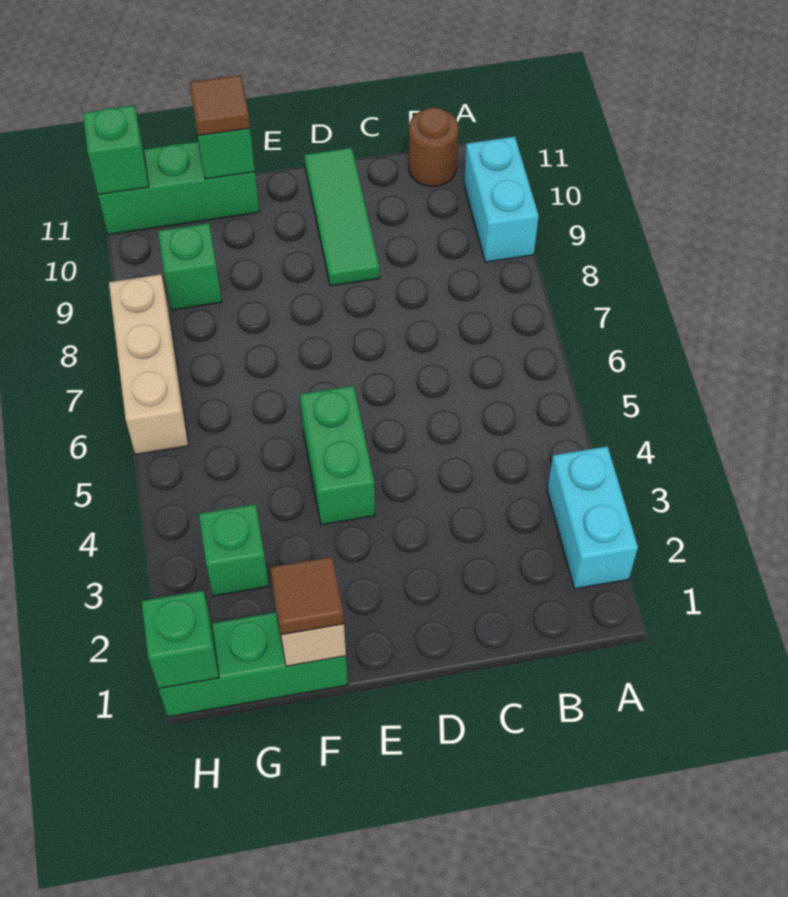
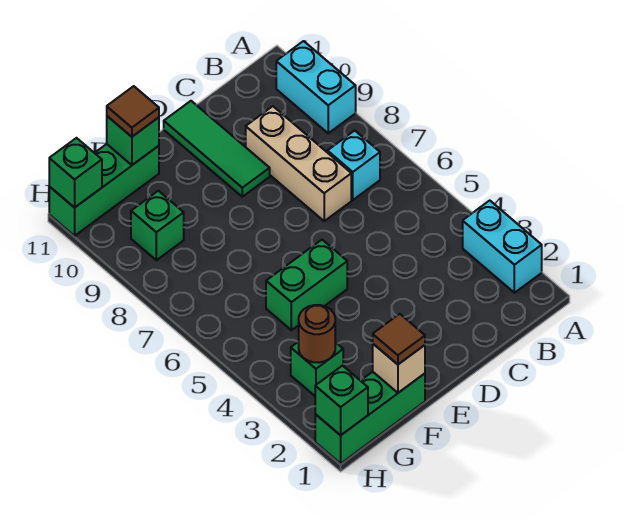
none -> cyan 1x1 brick [327,131,380,200]
brown 1x1 round brick [409,108,459,186] -> brown 1x1 round brick moved to [299,305,335,363]
green 1x2 brick [300,386,375,525] -> green 1x2 brick turned to [266,240,347,330]
tan 1x3 brick [109,274,189,455] -> tan 1x3 brick moved to [246,106,351,221]

